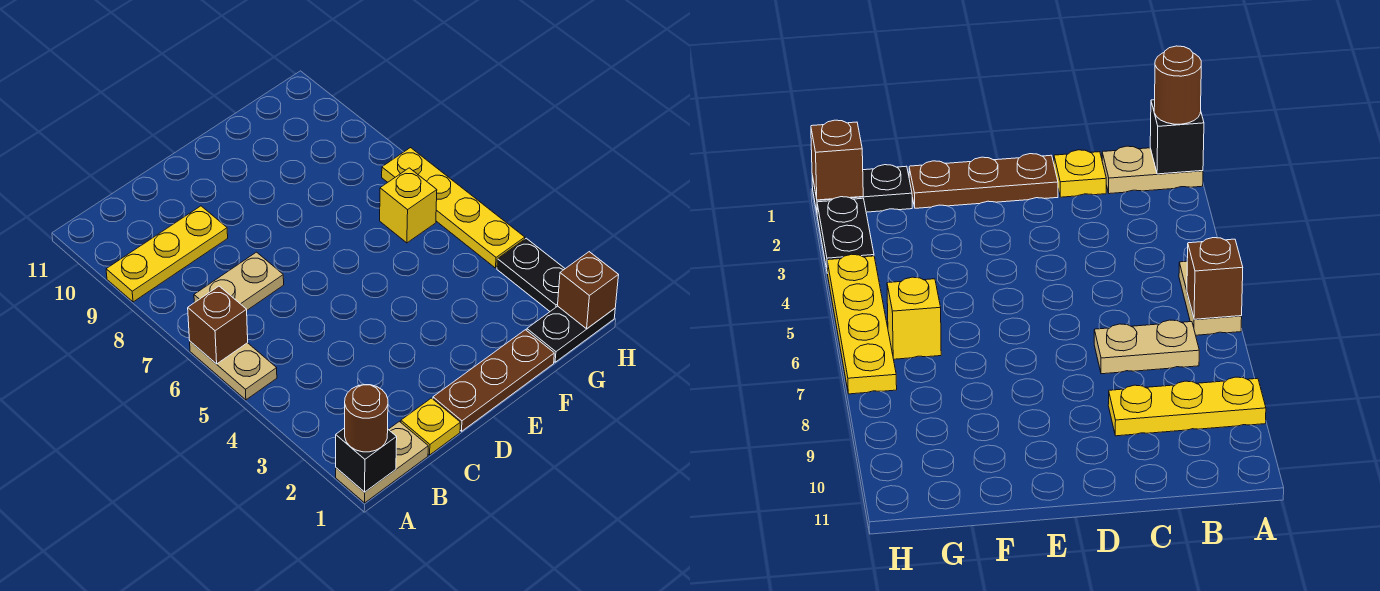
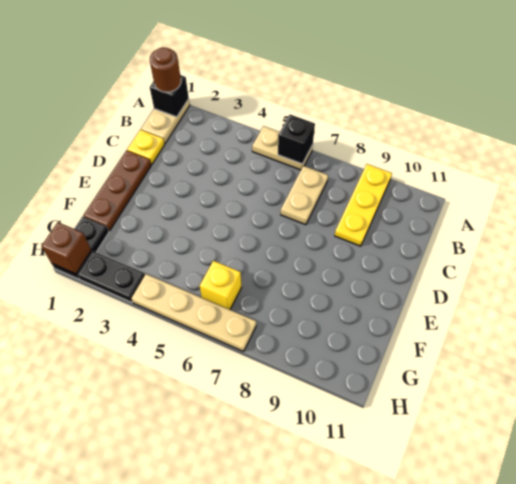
brown 1x1 brick [188,286,248,364] -> black 1x1 brick [278,115,315,164]
yellow 1x4 plate [382,148,525,268] -> tan 1x4 plate [131,274,256,351]

